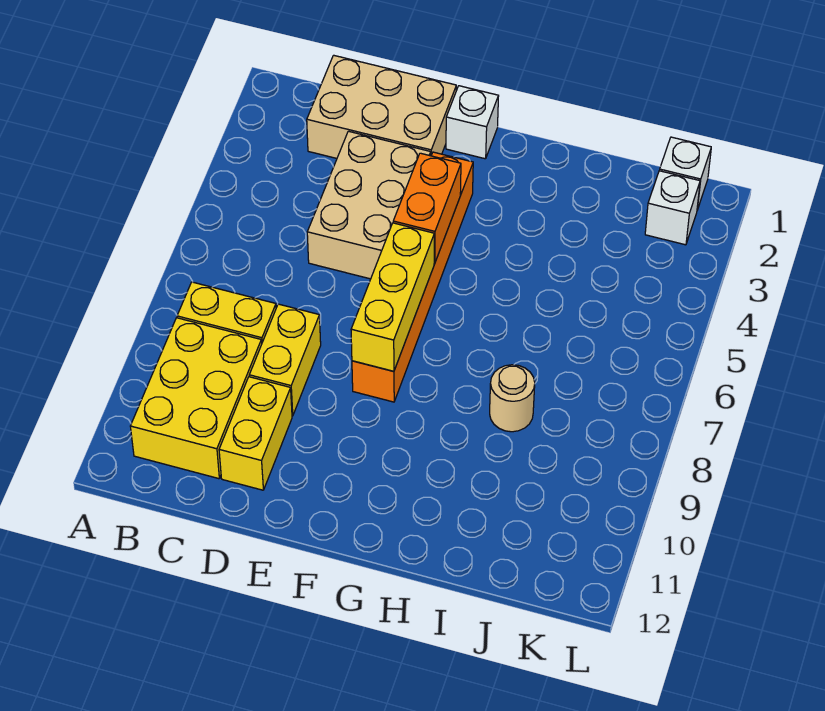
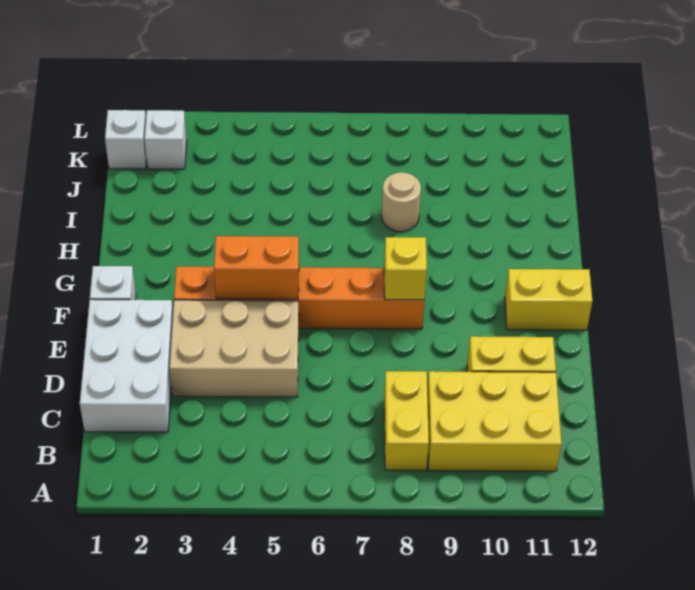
tan 2x3 brick [307,55,456,158] -> white 2x3 brick [80,299,173,432]
yellow 1x2 brick [249,304,321,416] -> yellow 1x2 brick moved to [505,269,592,330]
yellow 1x3 brick [351,223,434,371] -> yellow 1x1 brick [384,237,427,300]

